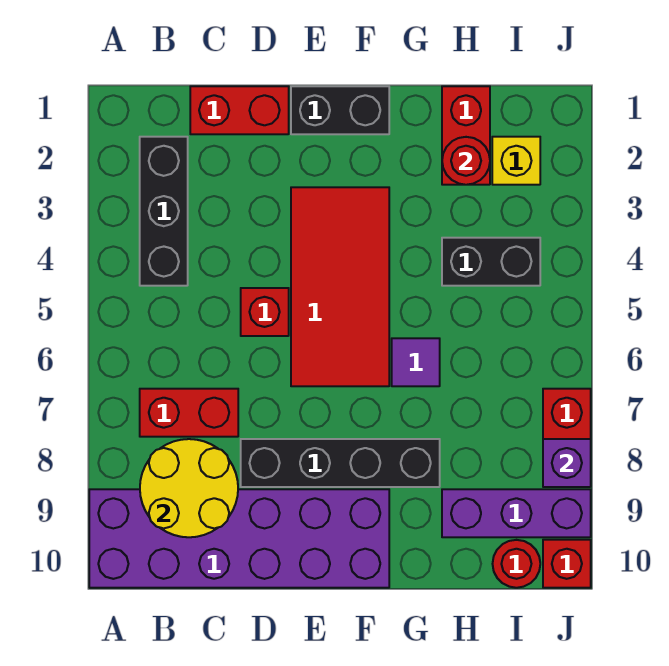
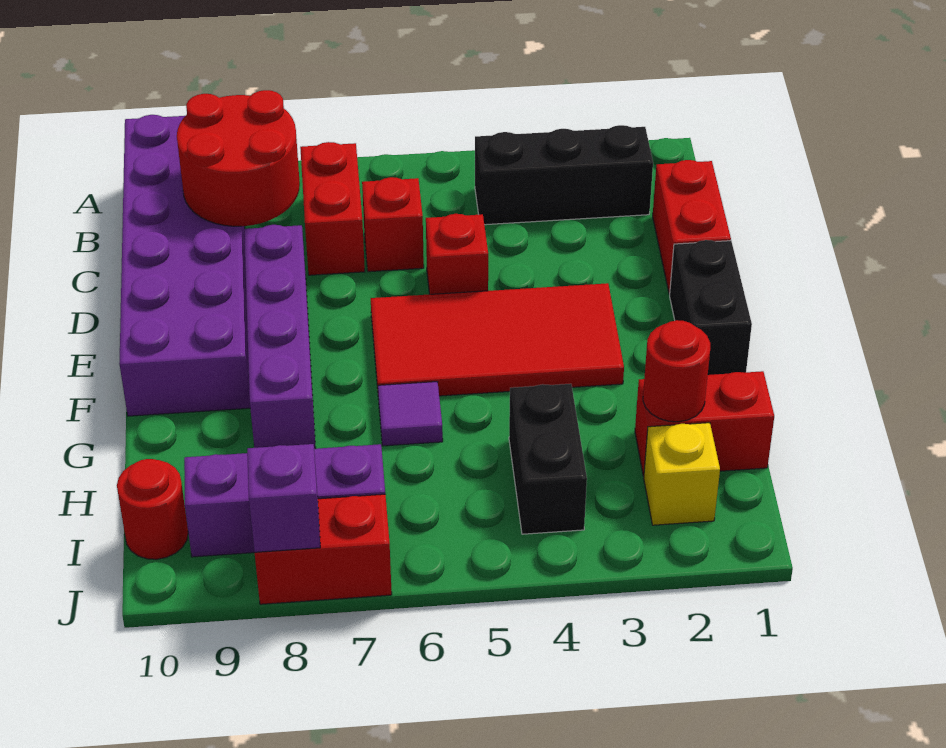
yellow 2x2 round brick [140,439,238,537] -> red 2x2 round brick [177,90,300,226]
black 1x4 brick [241,439,440,487] -> purple 1x4 brick [244,225,316,449]
purple 1x3 brick [442,489,591,537] -> purple 1x3 brick turned to [184,444,385,557]
red 1x1 brick [543,540,591,588] -> red 1x1 brick moved to [362,177,424,272]

